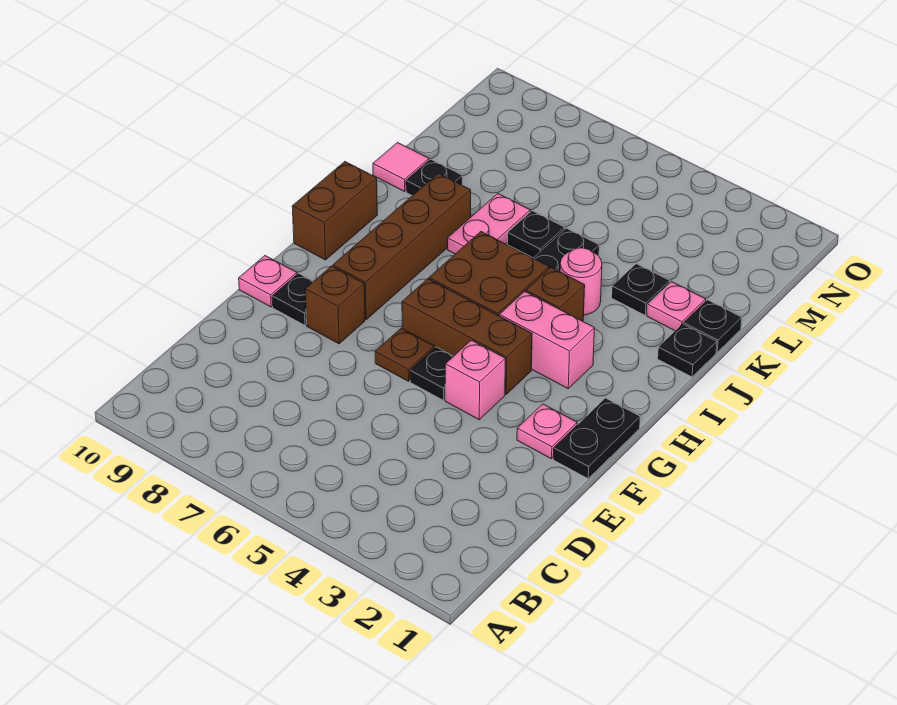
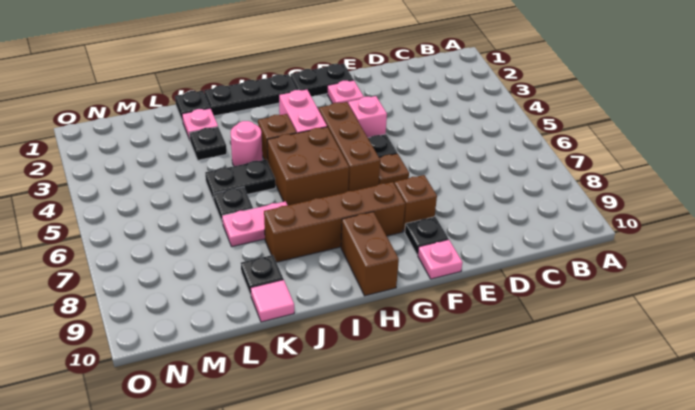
brown 1x2 brick [292,162,377,260] -> brown 1x2 brick turned to [341,212,399,296]
black 1x1 plate [658,324,717,377] -> black 1x3 plate [204,74,297,116]

